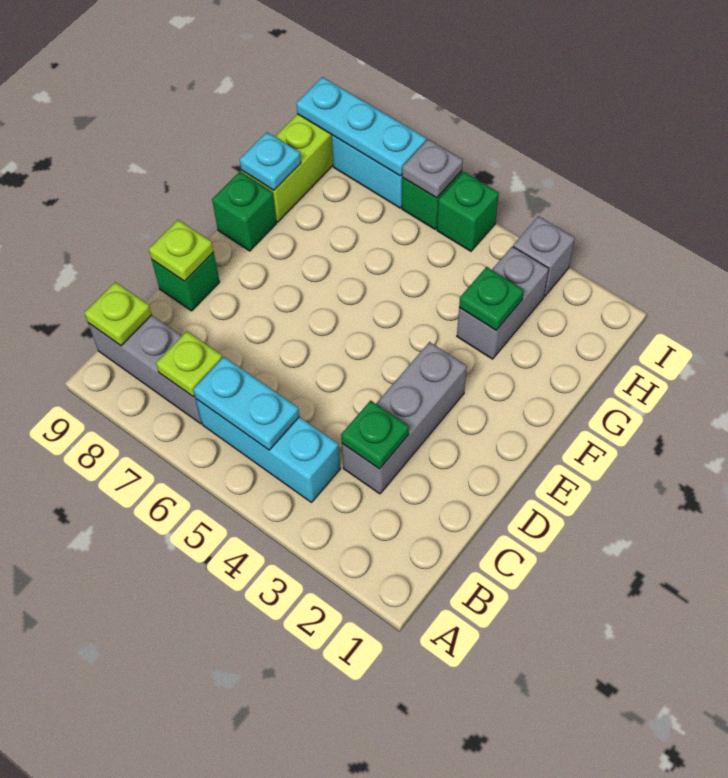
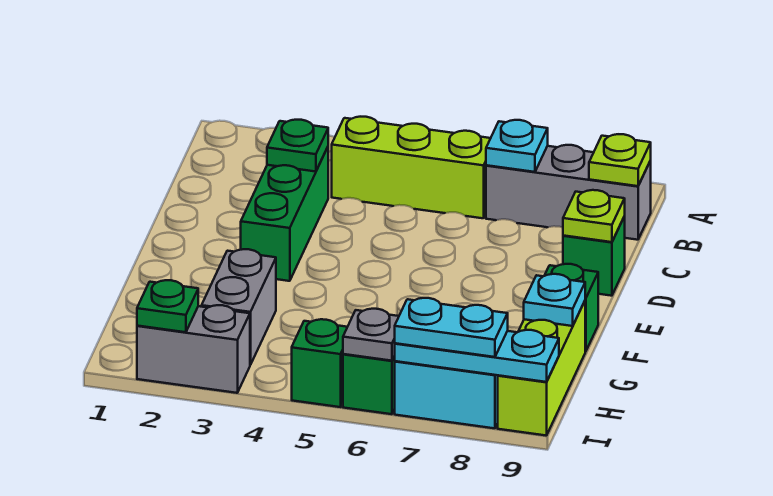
cyan 1x3 brick [196,399,340,502] -> lime 1x3 brick [332,117,491,218]
cyan 1x2 plate [193,357,299,450] -> cyan 1x2 plate moved to [395,298,508,357]
lime 1x1 plate [156,331,223,397] -> cyan 1x1 plate [486,120,548,172]
grey 1x3 brick [342,342,467,494] -> green 1x3 brick [241,147,328,281]
green 1x1 plate [459,267,524,330] -> green 1x1 plate moved to [137,280,198,332]
grey 1x1 brick [513,216,575,297] -> grey 1x2 brick [137,305,250,393]

